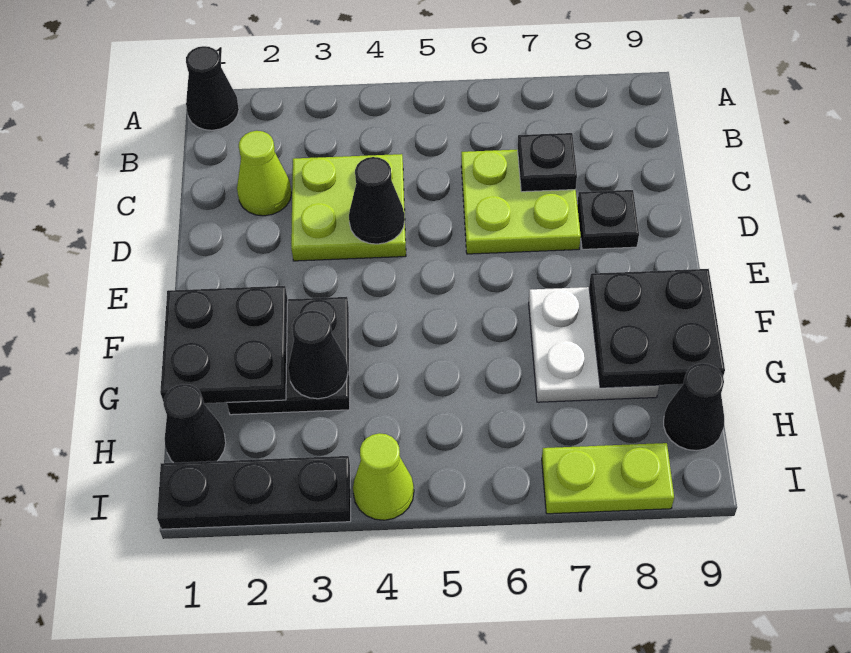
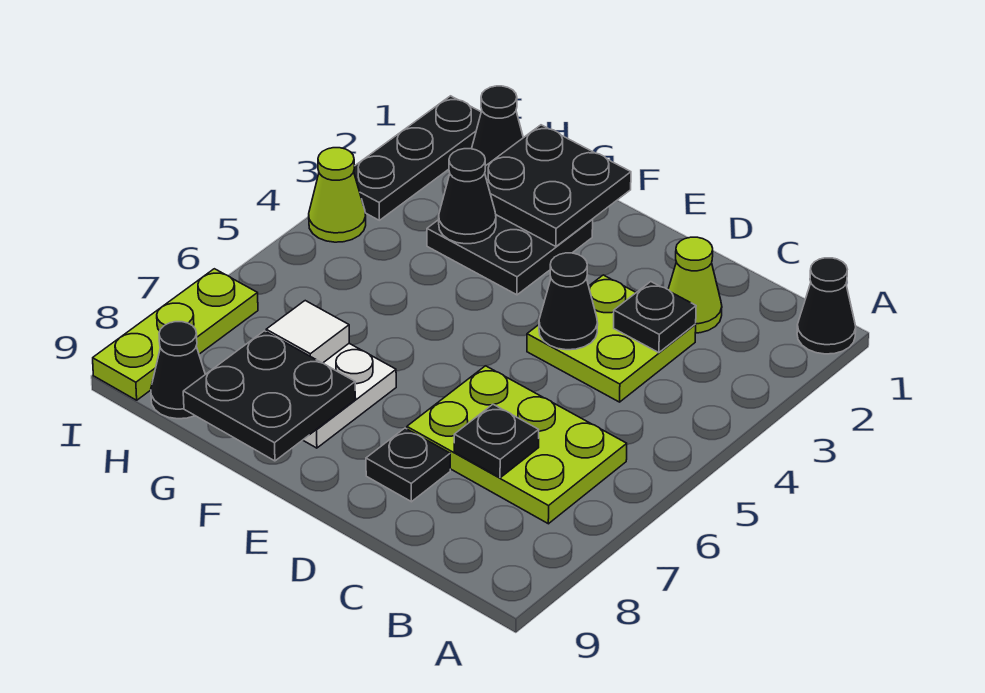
none -> black 1x1 plate [614,282,696,353]
lime 2x2 plate [461,150,581,254] -> lime 2x3 plate [407,366,627,524]
none -> white 1x1 tile [266,301,349,363]
lime 1x2 plate [542,443,674,514] -> lime 1x3 plate [93,269,258,400]

